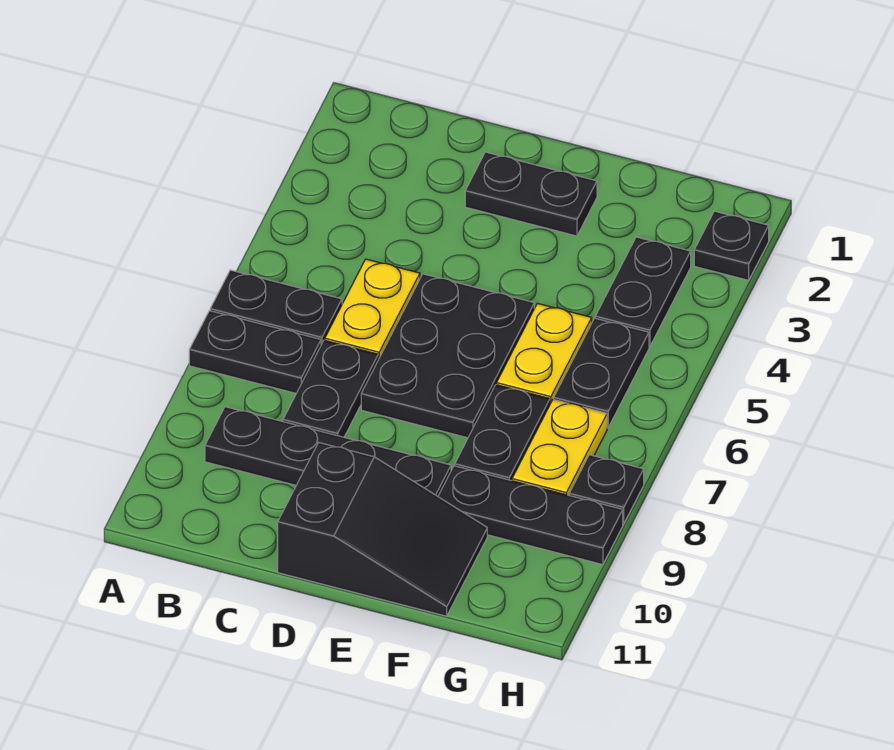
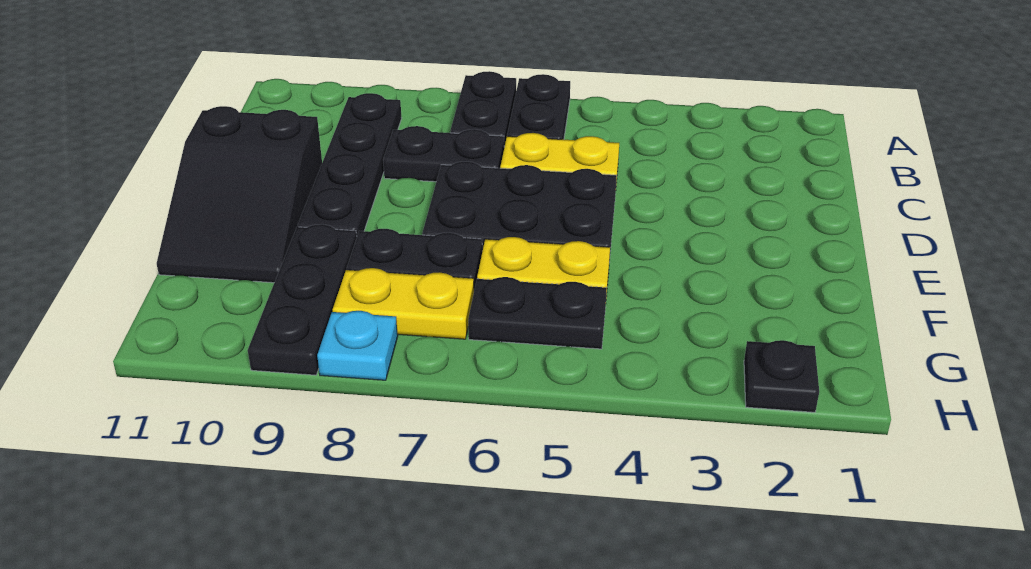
black 1x2 plate [465,152,597,236] -> none
black 1x2 plate [595,237,691,347] -> none
black 1x1 plate [569,455,644,524] -> cyan 1x1 plate [317,311,398,380]

